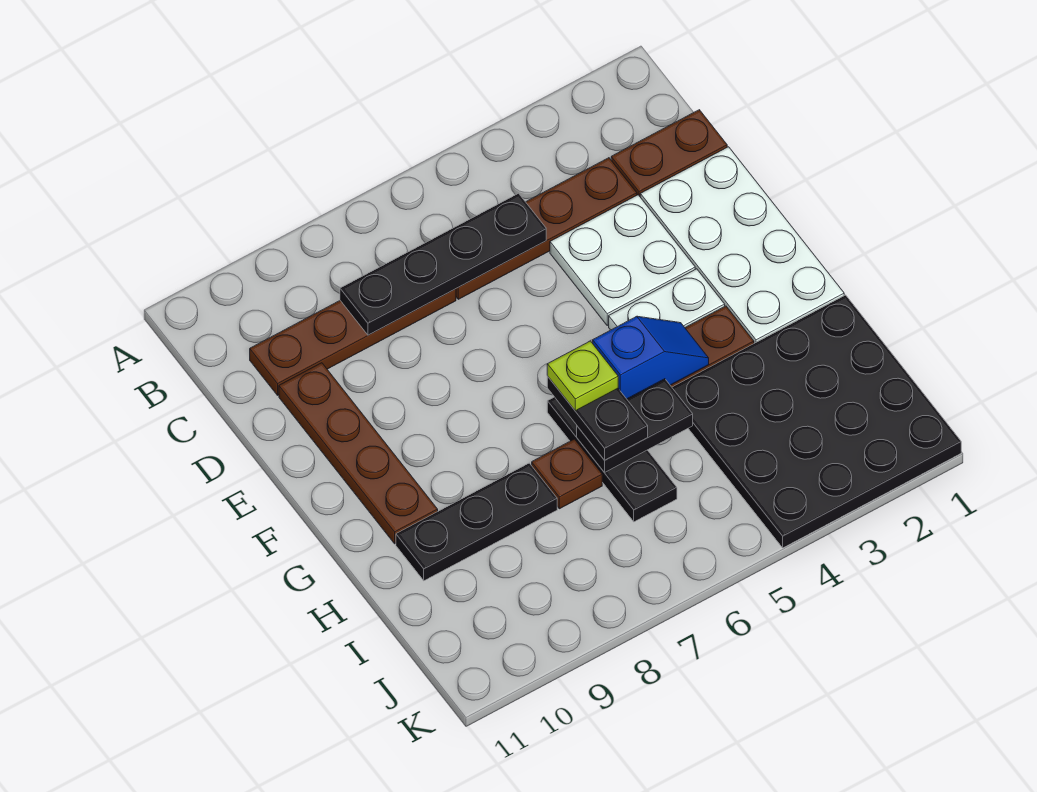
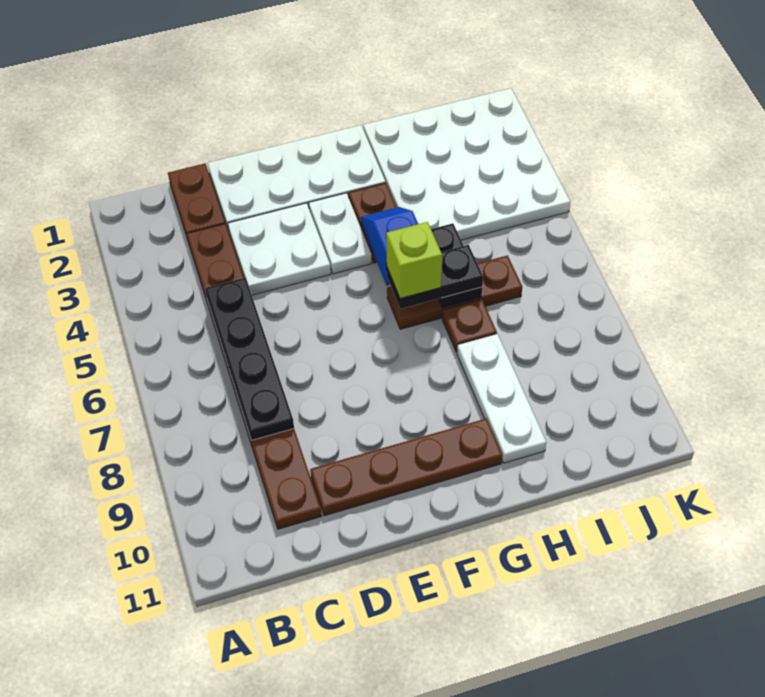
black 1x3 plate [547,397,677,522] -> brown 1x3 plate [387,255,522,329]
lime 1x1 plate [547,341,618,411] -> lime 1x1 brick [386,222,442,298]
black 4x4 plate [672,295,961,548] -> white 4x4 plate [363,88,570,240]
black 1x3 plate [396,463,557,581] -> white 1x3 plate [457,334,547,463]

